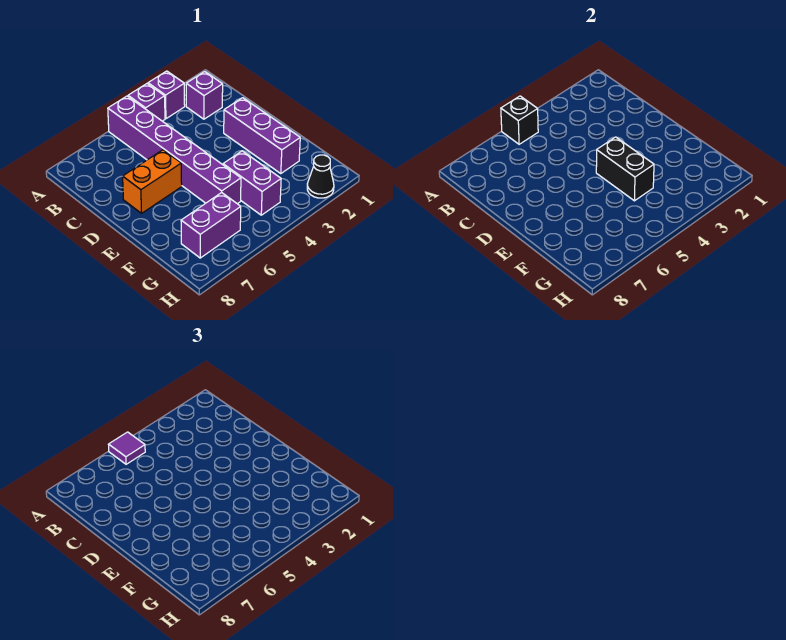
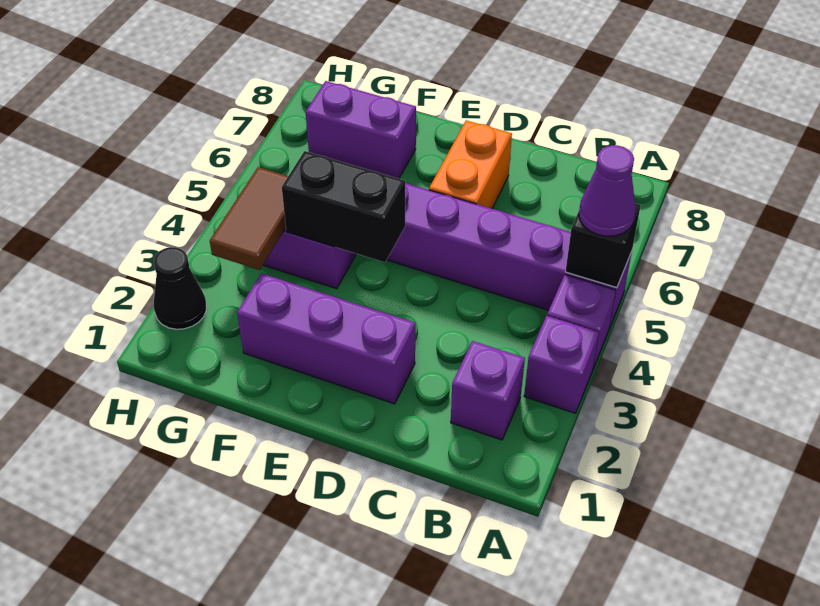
purple 1x1 tile [108,432,145,464] -> purple 1x1 cone [579,145,636,236]
none -> brown 1x2 tile [210,167,288,270]
purple 1x2 brick [181,193,241,258] -> purple 1x2 brick turned to [306,81,416,179]

